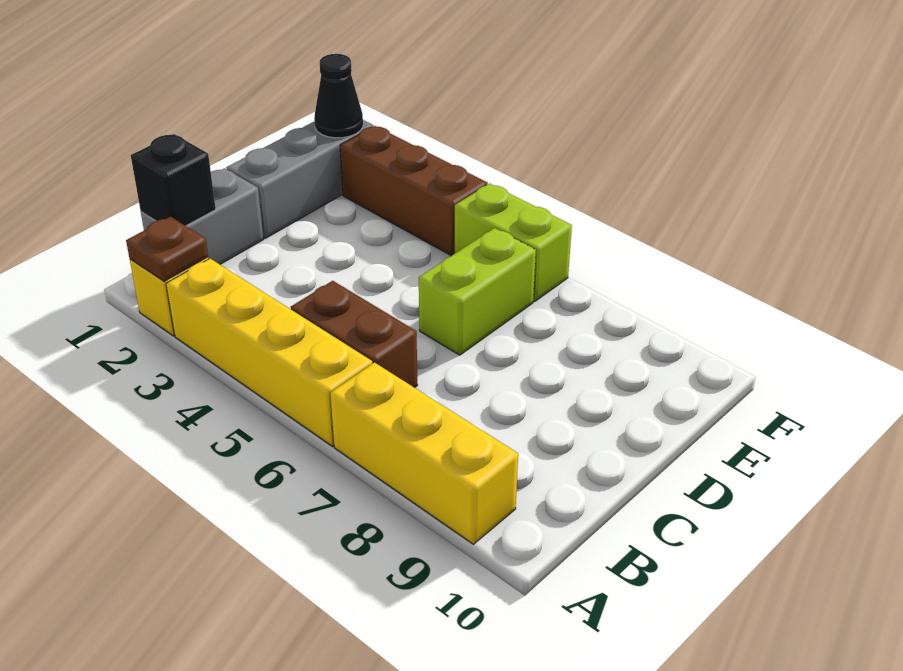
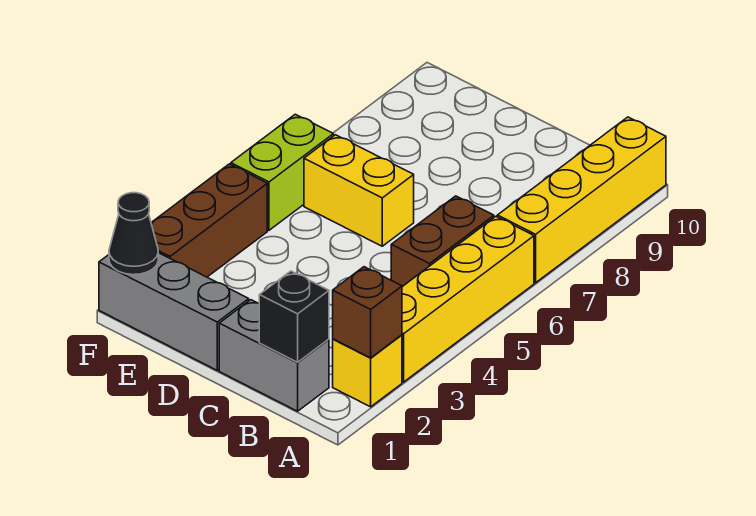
brown 1x1 plate [126,217,208,281] -> brown 1x1 brick [333,267,402,358]
yellow 1x3 brick [330,362,518,544] -> yellow 1x4 brick [497,117,666,283]
lime 1x2 brick [419,228,536,355] -> yellow 1x2 brick [304,135,414,246]

